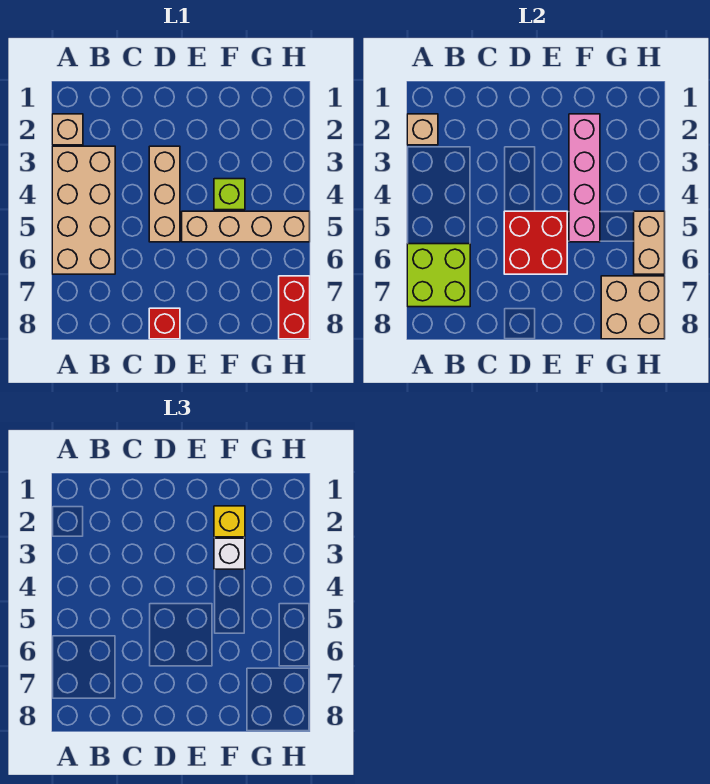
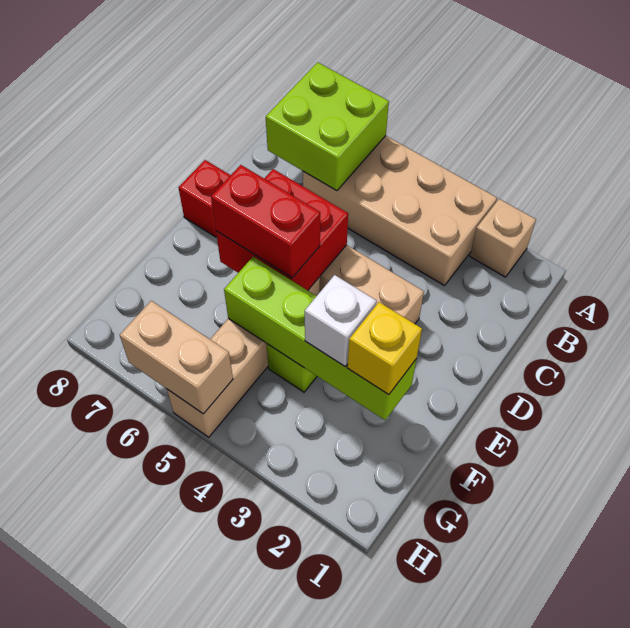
tan 1x1 brick [407,114,438,145] -> none
pink 1x4 brick [569,114,600,242] -> lime 1x4 brick [224,257,416,420]
tan 2x2 brick [601,276,665,339] -> none
red 1x2 brick [279,276,310,339] -> red 1x2 brick moved to [211,165,320,278]

